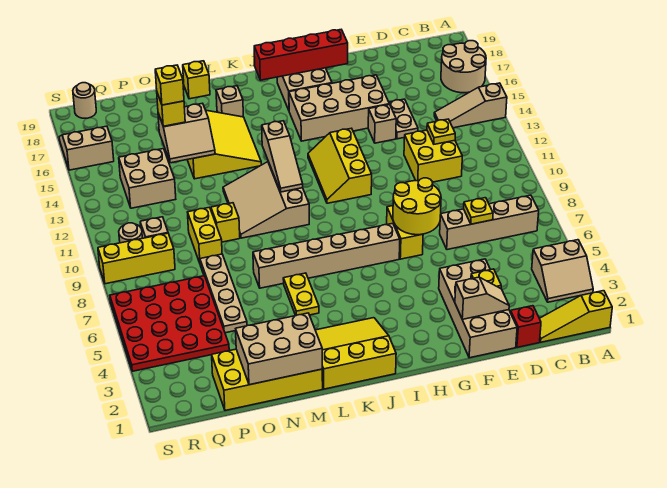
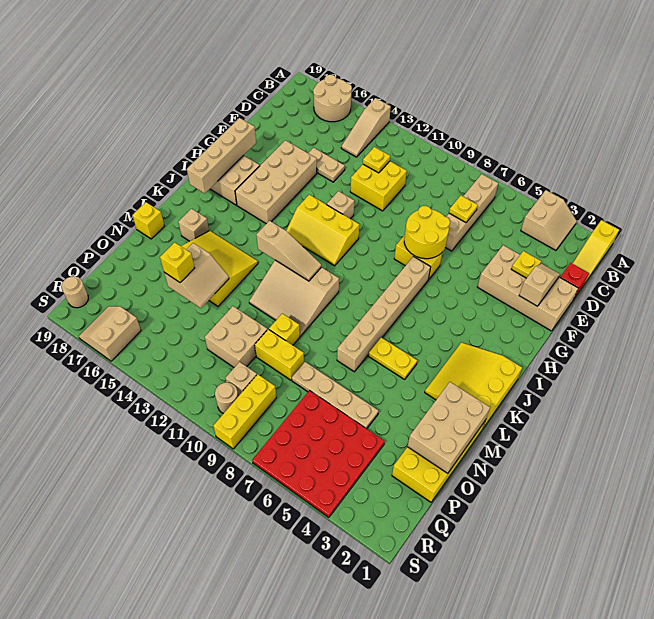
tan 1x1 brick [368,105,396,143] -> tan 1x1 brick moved to [327,191,354,219]
red 1x4 brick [254,30,348,80] -> tan 1x4 brick [187,118,256,194]
yellow 1x1 brick [155,65,184,105] -> none
tan 2x2 brick [119,149,176,208] -> tan 2x2 brick moved to [205,306,267,367]

